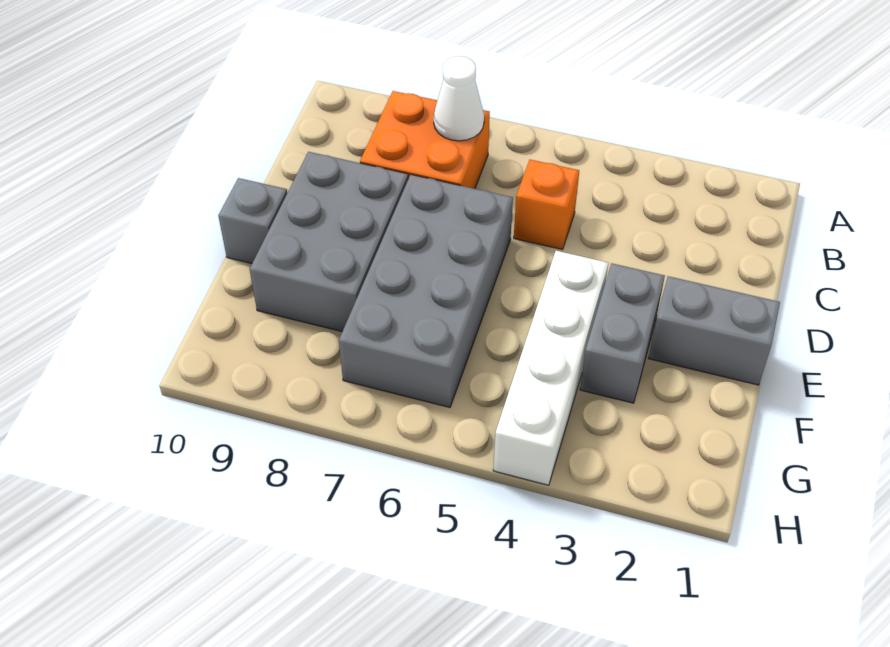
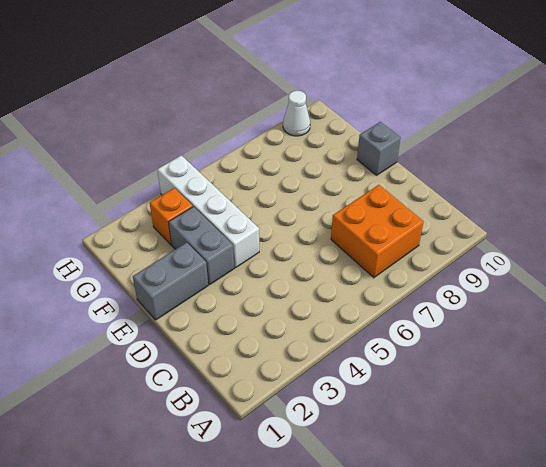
white 1x1 cone [434,56,484,141] -> white 1x1 cone moved to [283,91,310,136]
orange 1x1 brick [514,160,579,250] -> orange 1x1 brick moved to [150,188,193,245]
grey 2x4 brick [339,175,513,407] -> none
grey 2x3 brick [250,152,408,332] -> none

